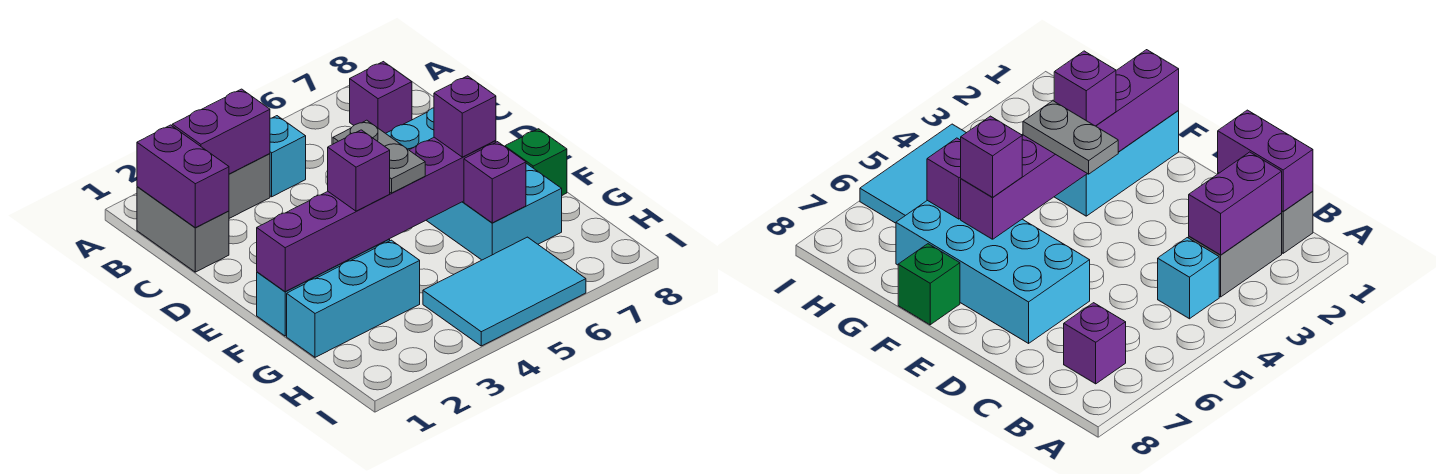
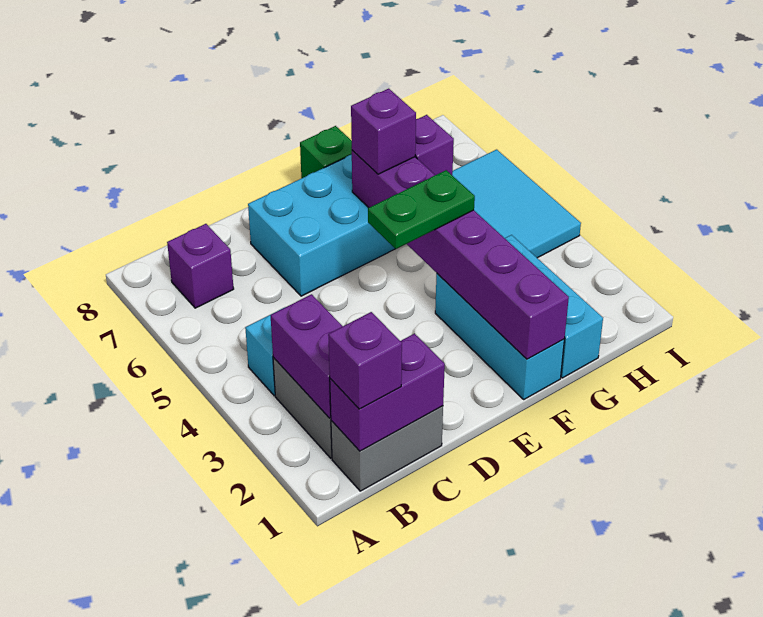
grey 1x2 plate [333,120,425,193] -> green 1x2 plate [368,170,475,249]
purple 1x1 brick [328,130,390,211] -> purple 1x1 brick moved to [328,312,402,409]

